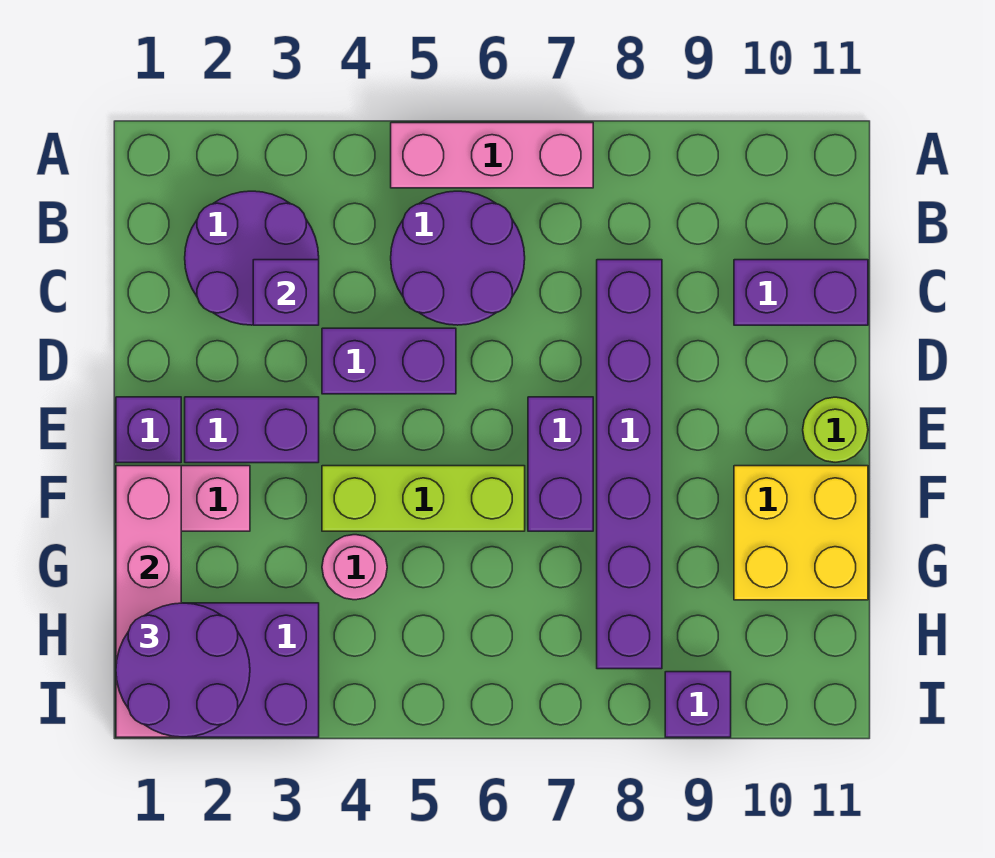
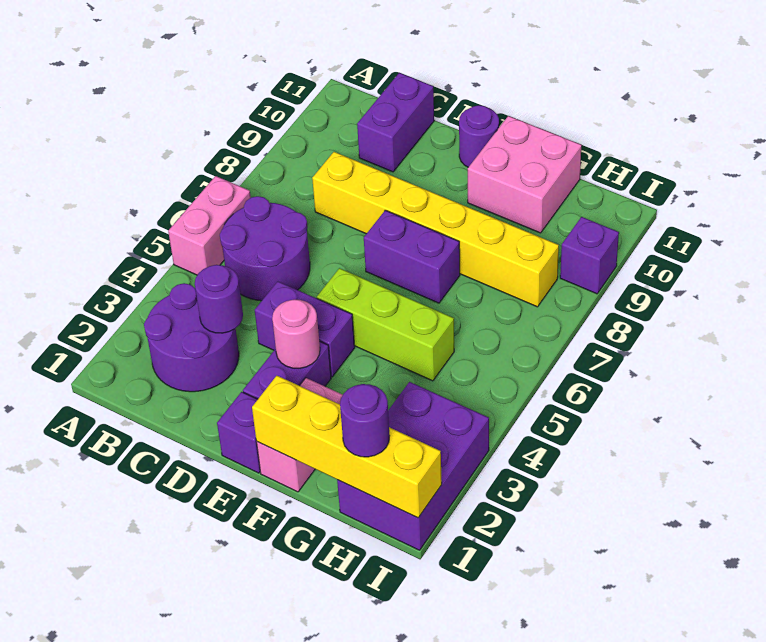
pink 1x3 brick [391,123,593,188] -> pink 1x2 brick [168,176,251,275]
purple 1x1 brick [253,260,319,325] -> purple 1x1 round brick [195,265,243,333]
purple 1x6 brick [597,260,662,669] -> yellow 1x6 brick [312,152,559,307]
purple 1x2 brick [322,328,456,394] -> purple 1x2 brick turned to [255,281,355,377]
lime 1x1 round brick [803,397,868,462] -> purple 1x1 round brick [459,105,499,167]
pink 1x4 brick [116,466,181,737] -> yellow 1x4 brick [252,376,442,518]
lime 1x3 brick [322,466,525,531] -> lime 1x3 brick turned to [317,268,454,381]
yellow 2x2 brick [734,466,868,600] -> pink 2x2 brick [468,116,582,233]
pink 1x1 round brick [322,535,387,600] -> pink 1x1 round brick moved to [272,299,320,368]
purple 2x2 round brick [116,603,250,737] -> purple 1x1 round brick [340,384,390,457]

